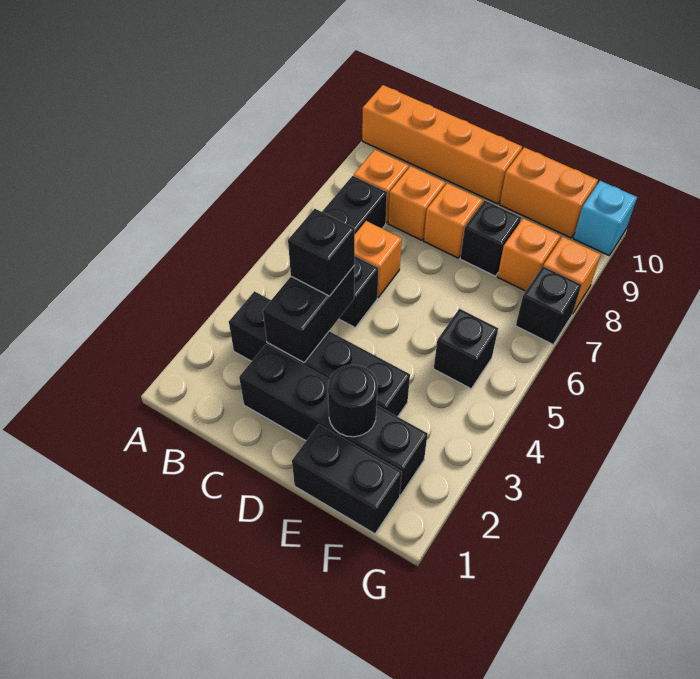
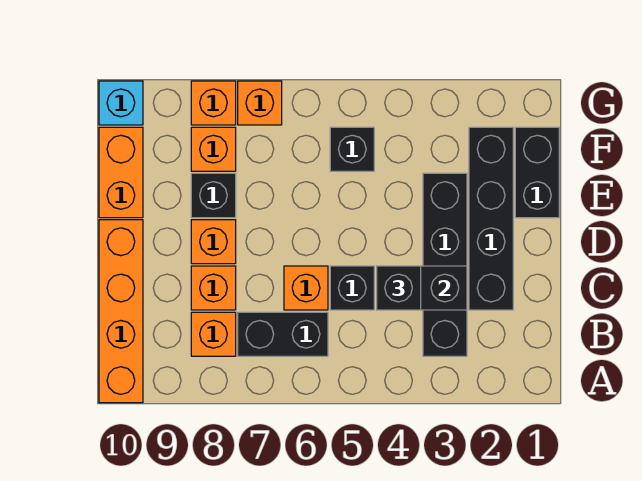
black 1x1 round brick [328,365,377,437] -> none
black 1x1 brick [516,266,581,344] -> orange 1x1 brick [238,81,282,125]

